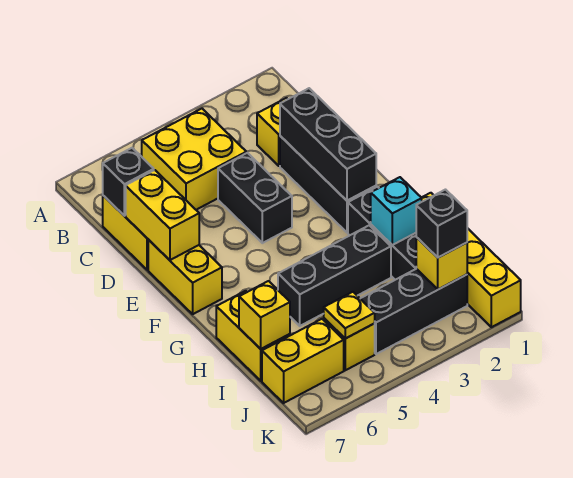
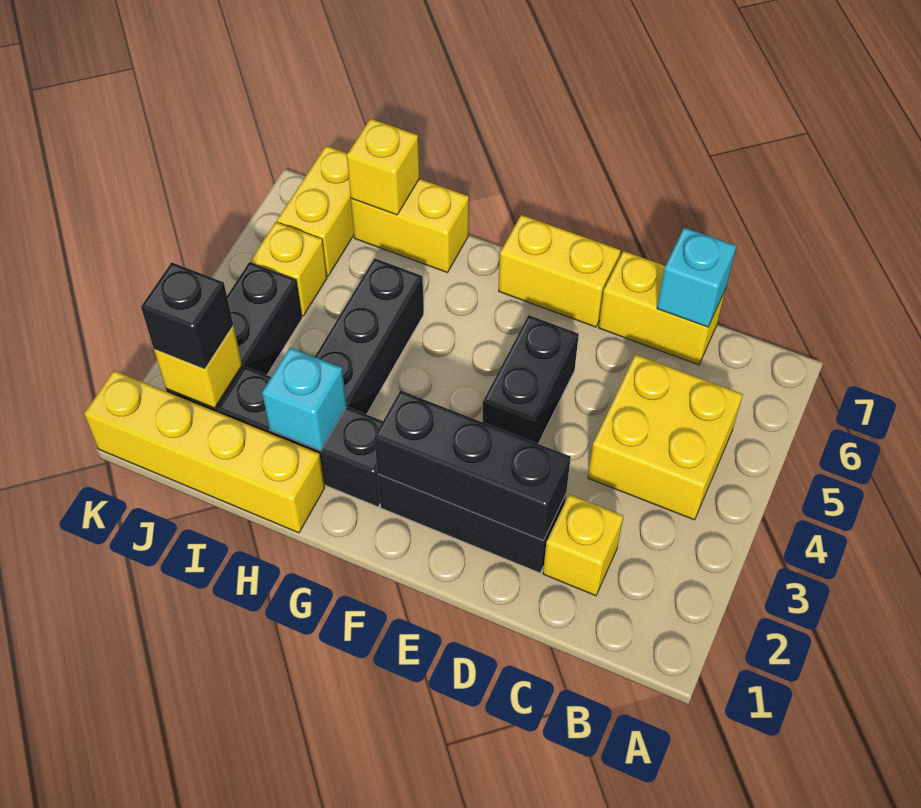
black 1x1 brick [102,148,154,216] -> cyan 1x1 brick [657,228,736,327]
black 1x2 brick [218,153,292,243] -> black 1x2 brick turned to [483,315,579,444]
yellow 1x2 brick [126,170,199,260] -> none
yellow 1x1 plate [324,292,375,339] -> none

